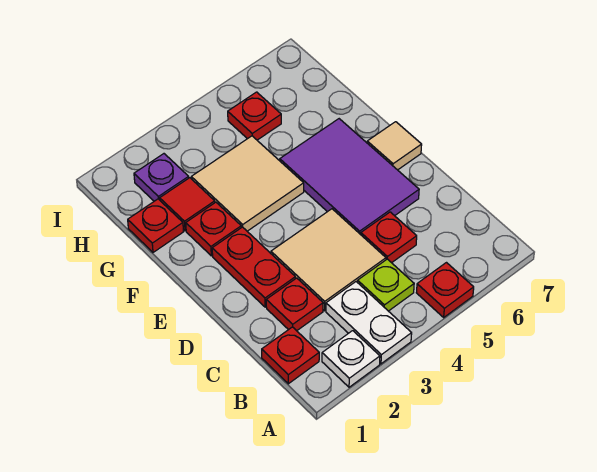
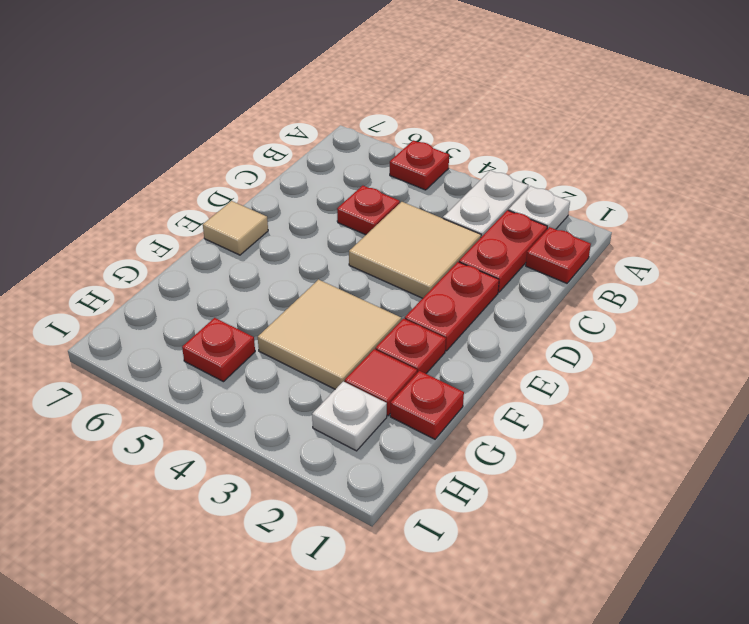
lime 1x1 plate [358,259,414,311] -> none
red 1x1 plate [266,278,323,331] -> red 1x2 plate [459,210,547,292]
purple 2x3 tile [280,119,419,235] -> none
purple 1x1 plate [134,154,189,201] -> white 1x1 plate [312,382,387,451]

